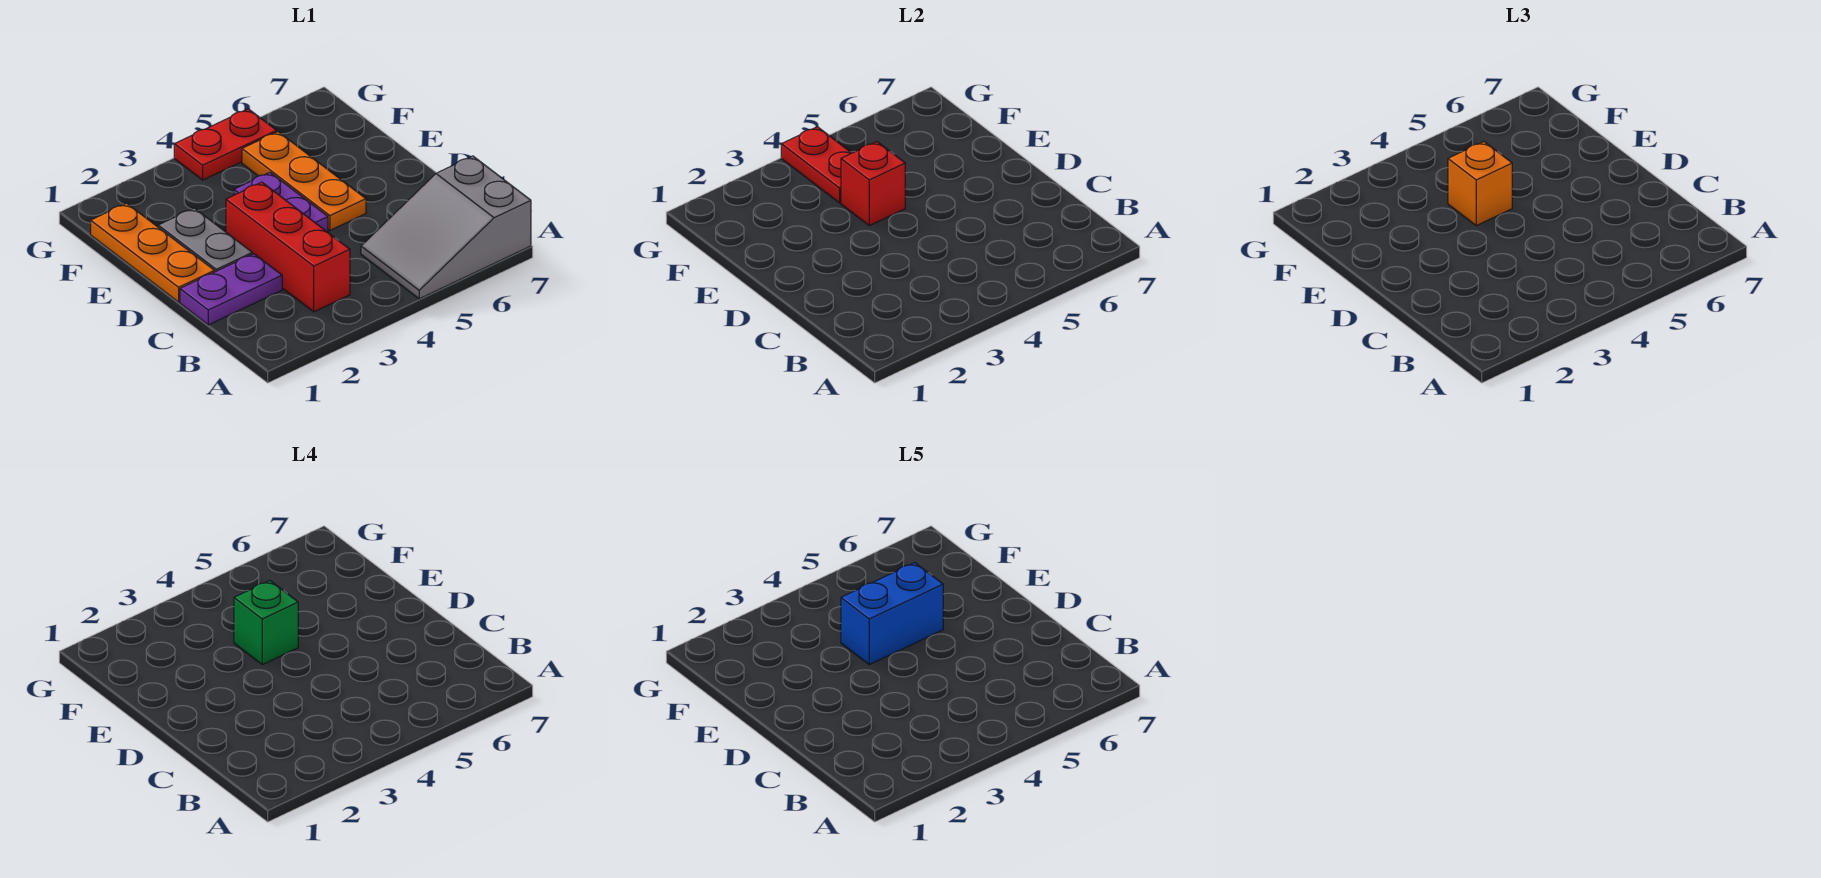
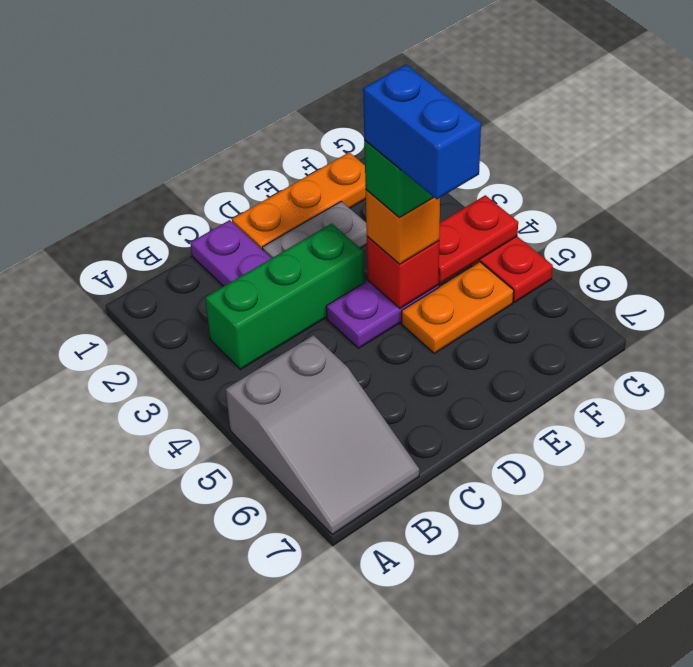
grey 2x3 slope [361,156,531,299] -> grey 2x3 slope turned to [226,335,419,535]
red 1x3 brick [226,182,350,312] -> green 1x3 brick [205,223,364,369]
orange 1x3 plate [242,132,366,230] -> orange 1x2 plate [402,262,514,353]

